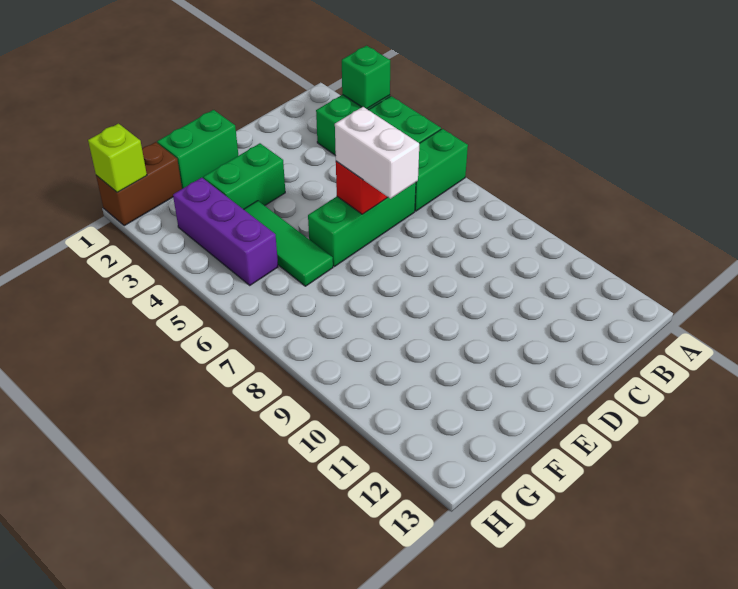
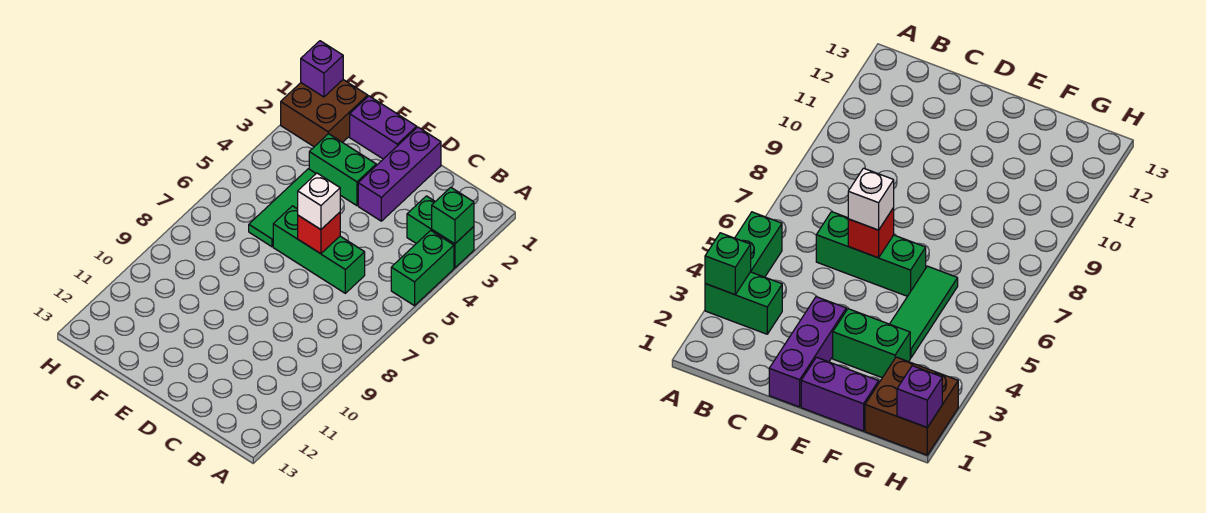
green 1x2 brick [415,129,468,211] -> none
white 1x2 brick [335,107,419,199] -> white 1x1 brick [298,173,340,229]
green 1x2 brick [157,110,238,189] -> purple 1x2 brick [350,96,417,159]
brown 1x2 brick [96,142,182,226] -> brown 2x2 brick [281,80,368,147]
purple 1x3 brick [173,178,278,285] -> purple 1x3 brick moved to [358,127,441,221]
lime 1x1 brick [88,124,147,192] -> purple 1x1 brick [301,41,343,97]

